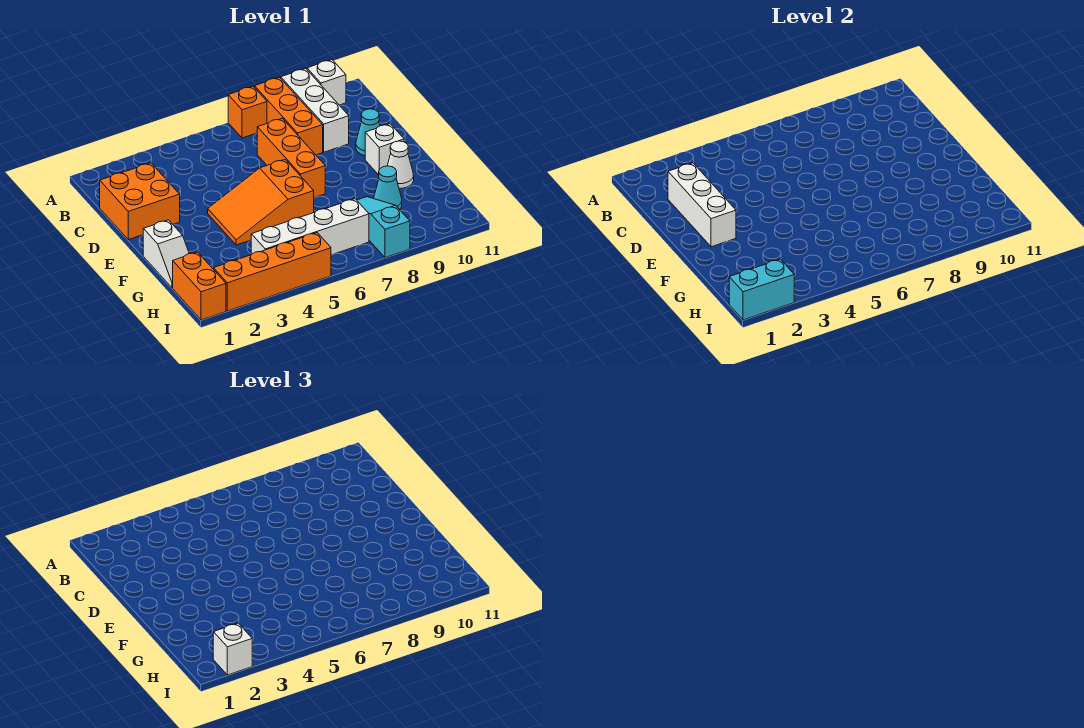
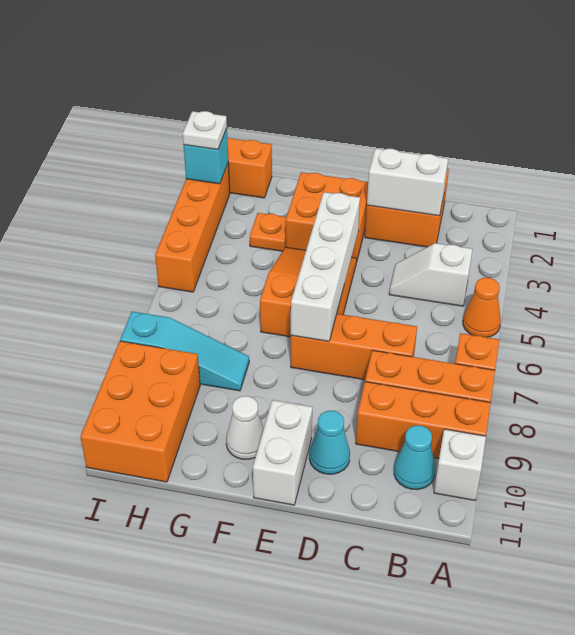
none -> orange 1x1 cone [463,278,501,337]
white 1x3 brick [281,68,349,152] -> orange 1x3 brick [356,382,491,458]
white 1x3 brick [668,163,736,247] -> white 1x2 brick [367,148,448,216]
none -> orange 2x2 brick [286,172,368,262]
white 1x1 brick [365,124,404,175] -> white 1x2 brick [253,400,312,505]
white 1x2 slope [143,220,189,288] -> white 1x2 slope moved to [389,243,472,306]
none -> orange 1x1 plate [250,213,286,251]
cyan 1x1 cone [374,166,402,209] -> cyan 1x1 cone moved to [394,425,435,490]
white 1x4 brick [251,199,369,255] -> white 1x4 brick moved to [291,192,360,341]
none -> orange 2x3 brick [80,341,200,482]
cyan 1x2 brick [729,259,794,320] -> cyan 1x1 brick [183,128,228,184]
white 1x1 brick [213,623,252,675] -> white 1x1 plate [183,111,227,149]

